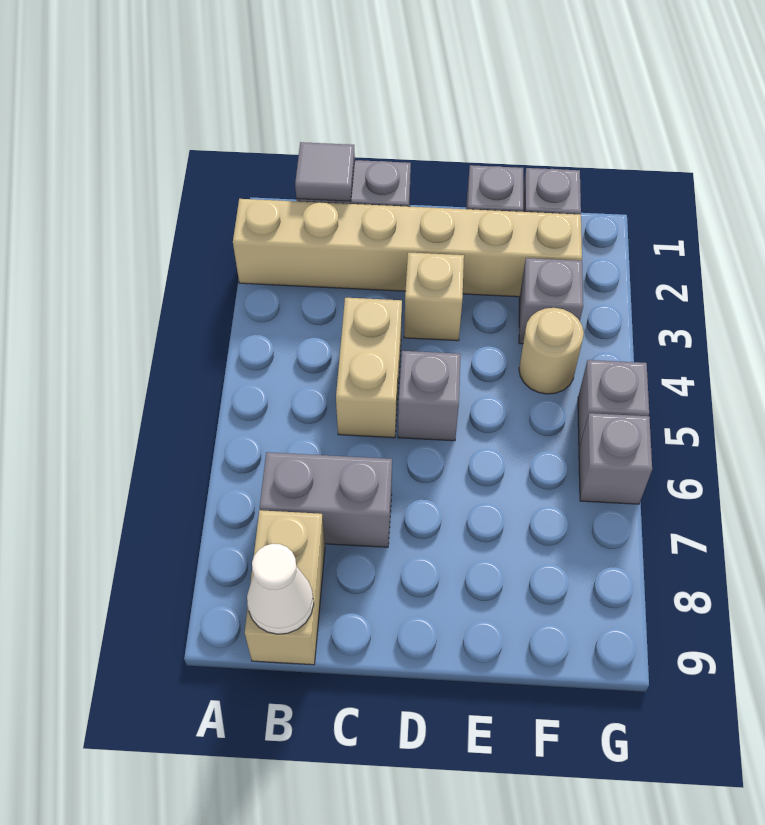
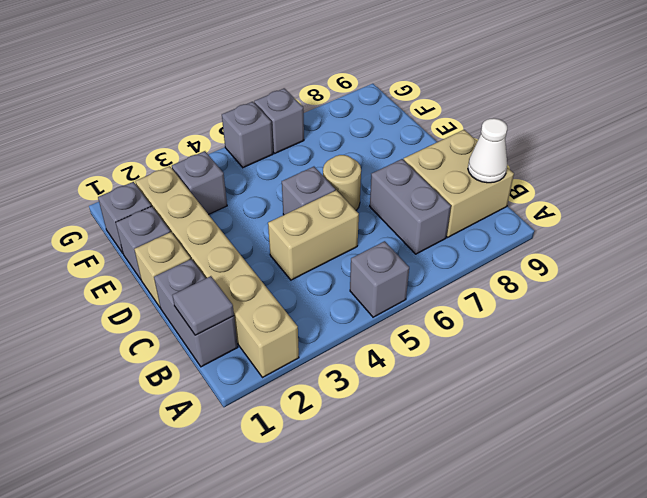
none -> grey 1x1 brick [350,241,409,317]
tan 1x2 brick [245,510,325,665] -> tan 2x2 brick [404,130,514,237]
tan 1x1 brick [404,252,464,341] -> tan 1x1 brick moved to [134,232,191,307]
tan 1x1 round brick [519,308,584,394] -> tan 1x1 round brick moved to [323,155,361,210]

